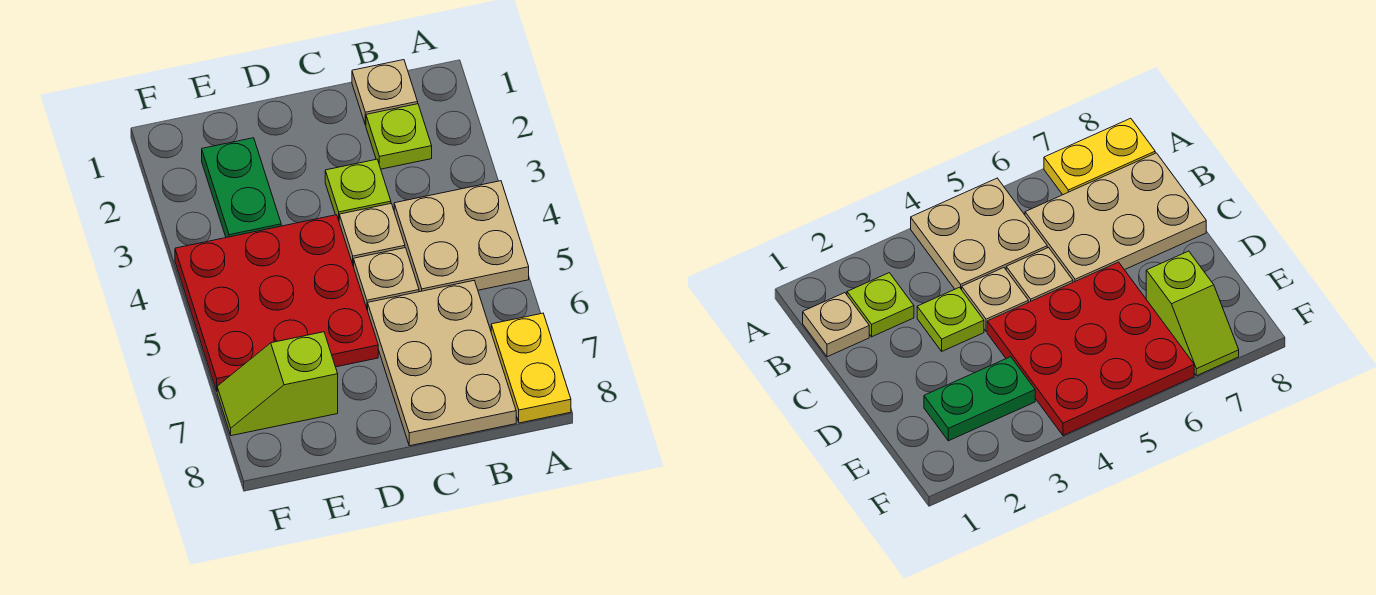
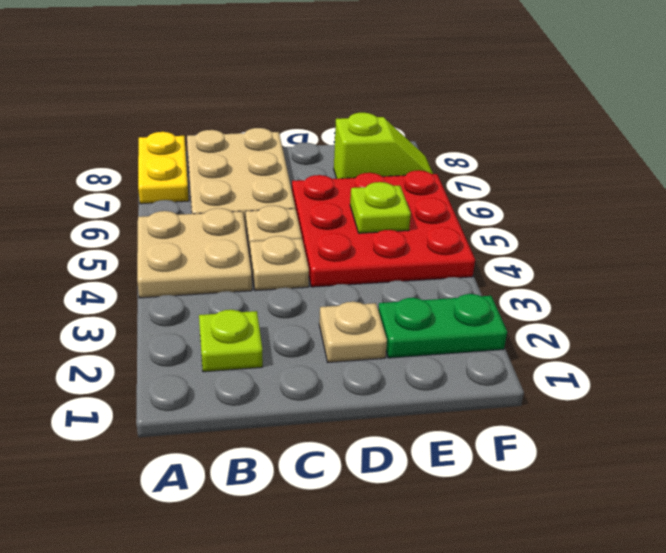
tan 1x1 plate [352,60,418,125] -> tan 1x1 plate moved to [319,302,387,362]
lime 1x1 plate [325,159,391,220] -> lime 1x1 plate moved to [350,182,411,233]
green 1x2 plate [202,138,281,238] -> green 1x2 plate turned to [378,294,507,358]

